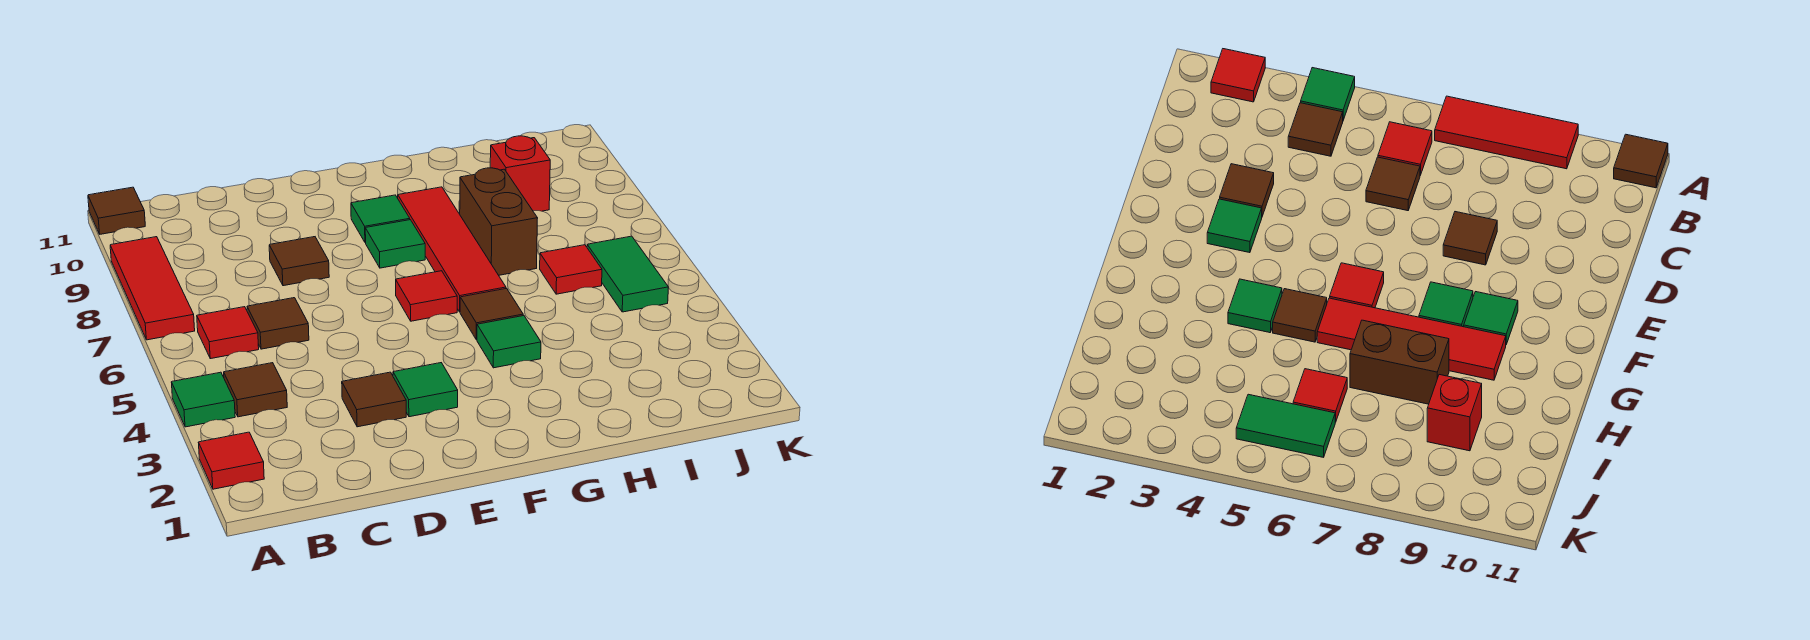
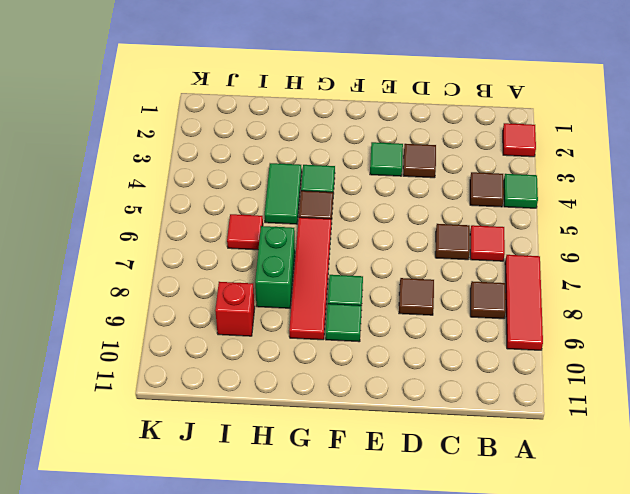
brown 1x1 tile [88,187,145,234] -> brown 1x1 tile moved to [470,281,506,319]
red 1x1 tile [396,271,457,321] -> none
brown 1x2 brick [460,168,538,275] -> green 1x2 brick [255,226,295,308]
green 1x2 tile [587,236,669,312] -> green 1x2 tile moved to [264,163,302,224]

